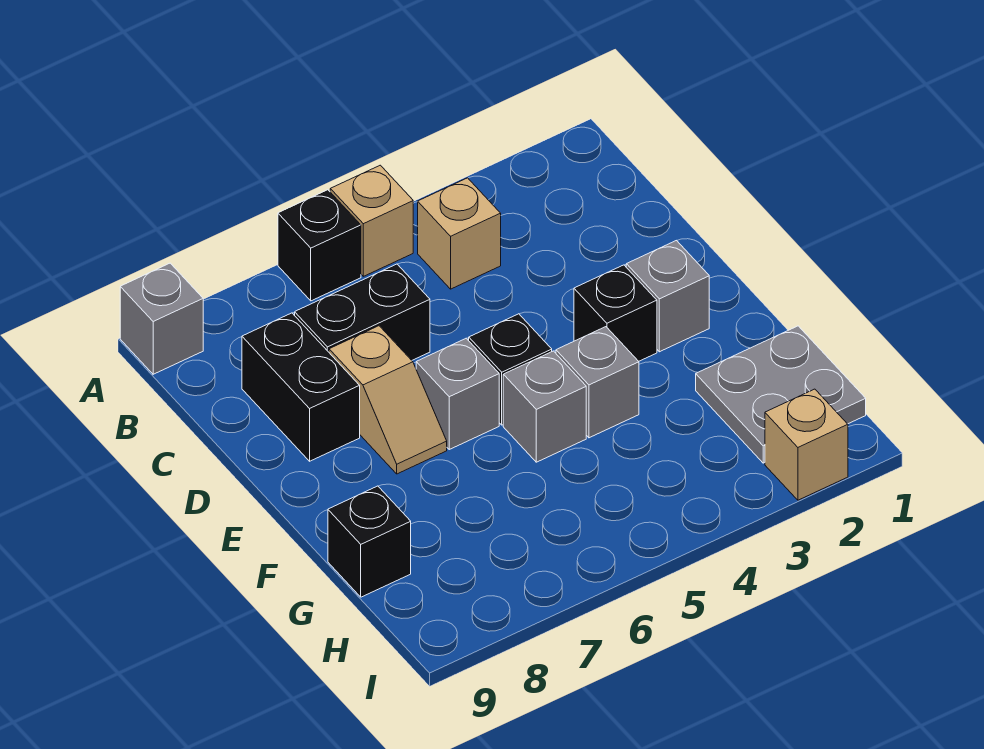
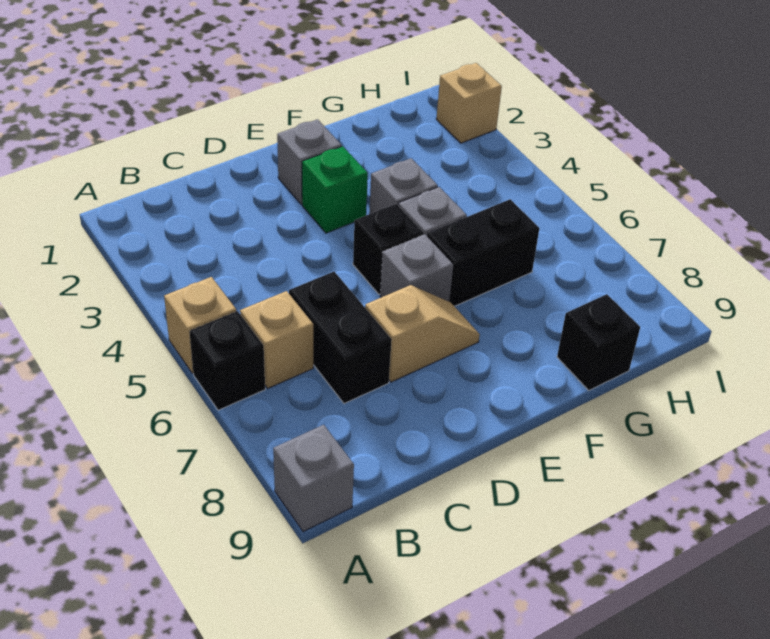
tan 1x1 brick [418,178,501,289] -> tan 1x1 brick moved to [240,291,313,388]
black 1x2 brick [242,313,360,461] -> black 1x2 brick moved to [427,199,539,306]
black 1x1 brick [574,265,657,361] -> green 1x1 brick [302,146,368,233]
grey 2x2 plate [696,326,866,463] -> none

